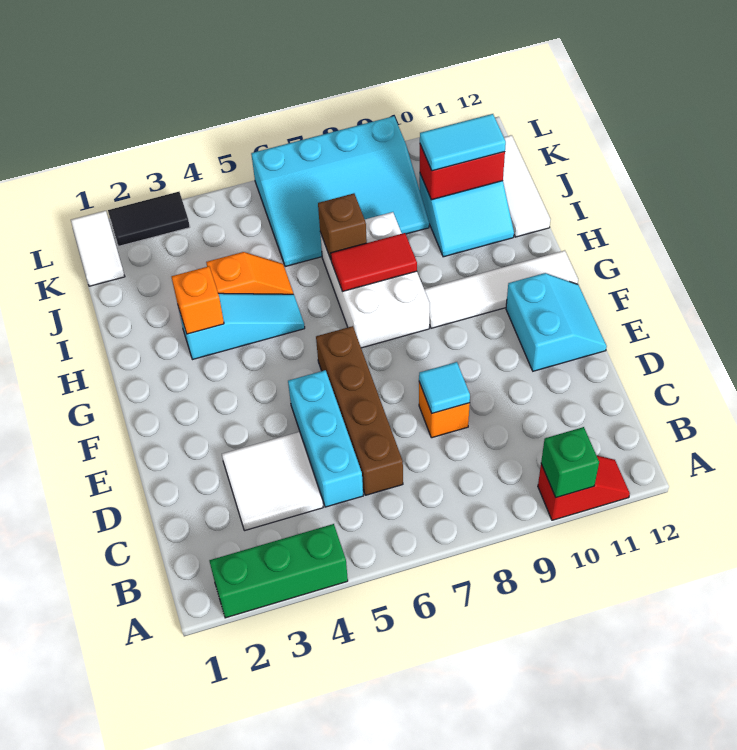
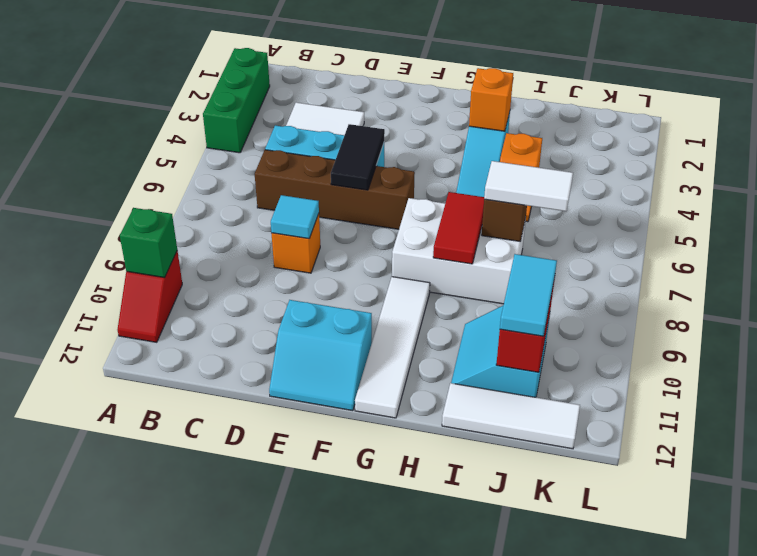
cyan 3x4 slope [251,116,429,267] -> none
white 1x2 tile [71,211,125,286] -> white 1x2 tile moved to [484,161,573,211]
black 1x2 tile [108,192,190,247] -> black 1x2 tile moved to [331,124,385,190]

